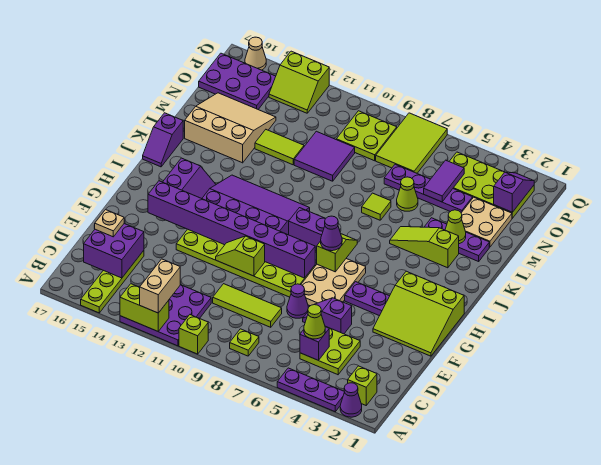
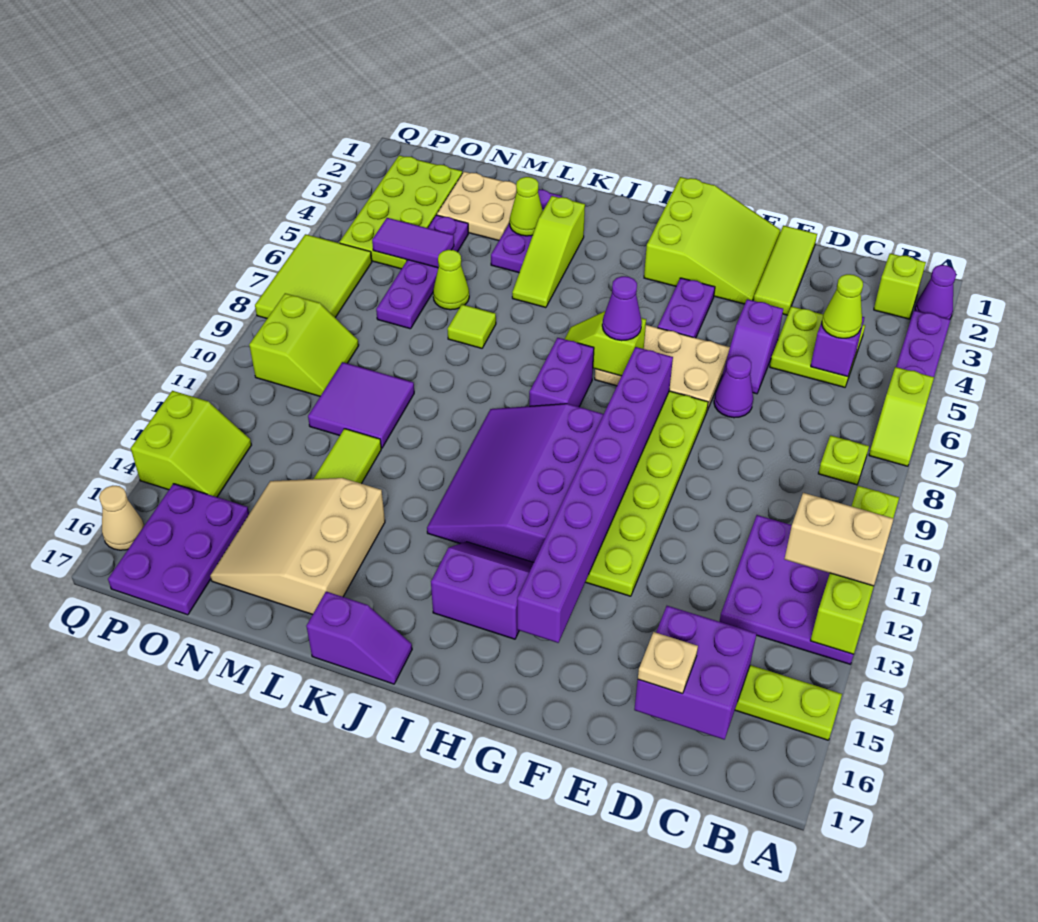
lime 1x3 tile [213,284,282,327] -> lime 1x3 tile moved to [753,226,817,315]
lime 1x2 slope [216,236,265,276] -> lime 1x2 slope moved to [869,367,934,466]
purple 1x2 slope [494,172,534,212] -> none
lime 2x3 tile [376,113,447,173] -> lime 2x3 tile turned to [255,234,372,318]
lime 2x2 plate [336,111,397,161] -> lime 2x2 slope [249,293,359,396]

